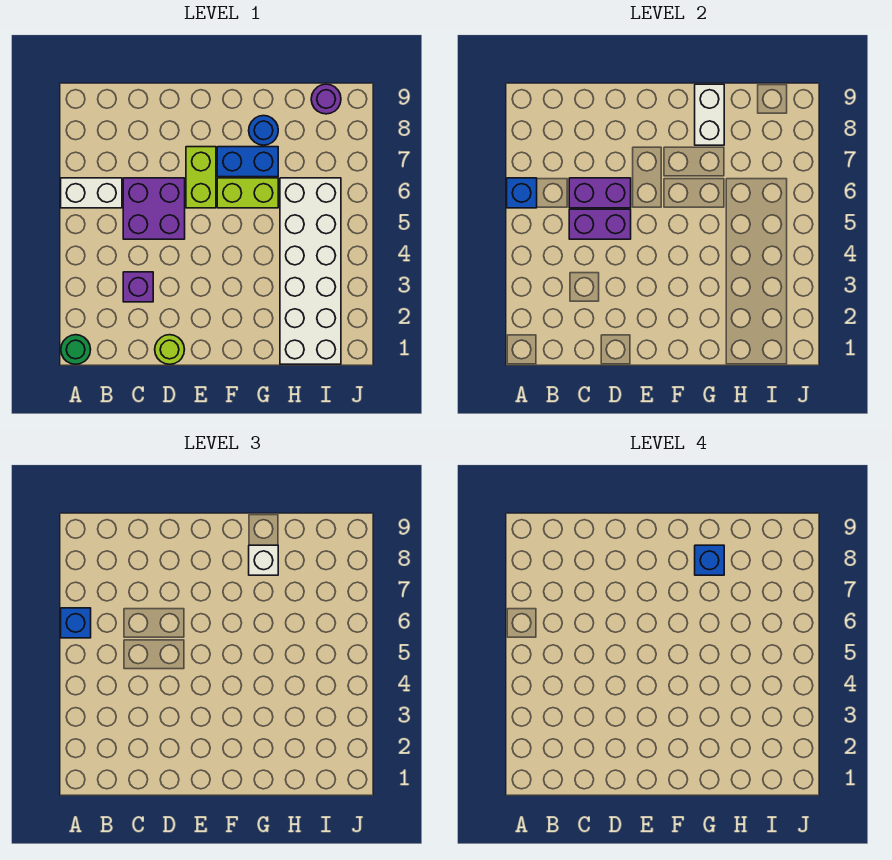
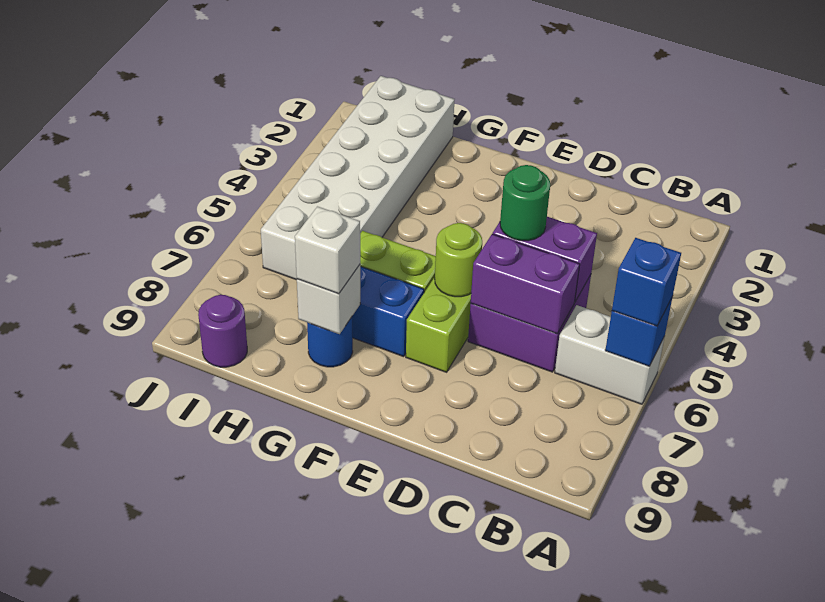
green 1x1 round brick [61,335,91,364] -> green 1x1 round brick moved to [500,165,550,241]
purple 1x1 brick [123,272,153,302] -> none
lime 1x1 round brick [155,335,184,364] -> lime 1x1 round brick moved to [435,223,482,297]
white 1x2 brick [695,84,724,145] -> white 1x1 brick [297,265,360,334]
blue 1x1 brick [695,545,724,575] -> none

